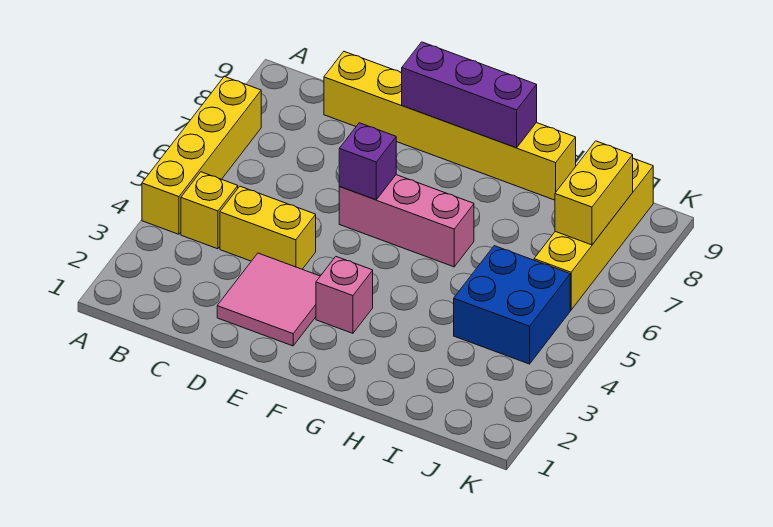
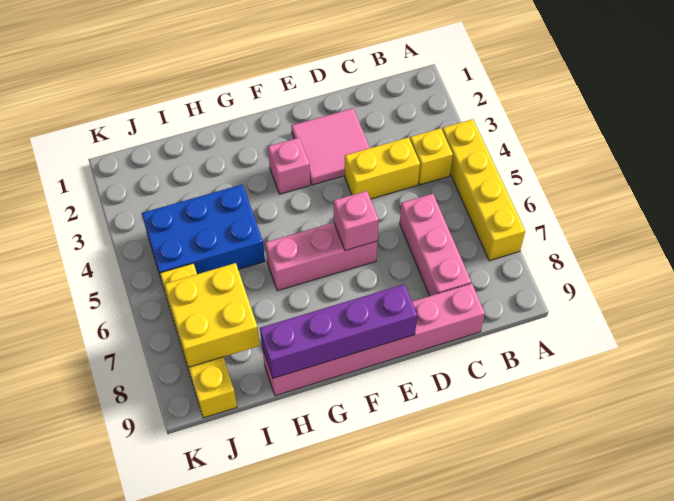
none -> pink 1x3 brick [400,194,471,296]
yellow 1x6 brick [324,52,576,200] -> pink 1x6 brick [262,283,485,396]
purple 1x1 brick [339,123,396,200] -> pink 1x1 brick [334,191,379,251]
purple 1x3 brick [402,42,537,148] -> purple 1x4 brick [260,284,417,378]
blue 2x2 brick [454,246,570,364] -> blue 2x3 brick [142,184,265,284]
yellow 1x2 brick [555,141,633,245] -> yellow 2x2 brick [164,263,260,367]

